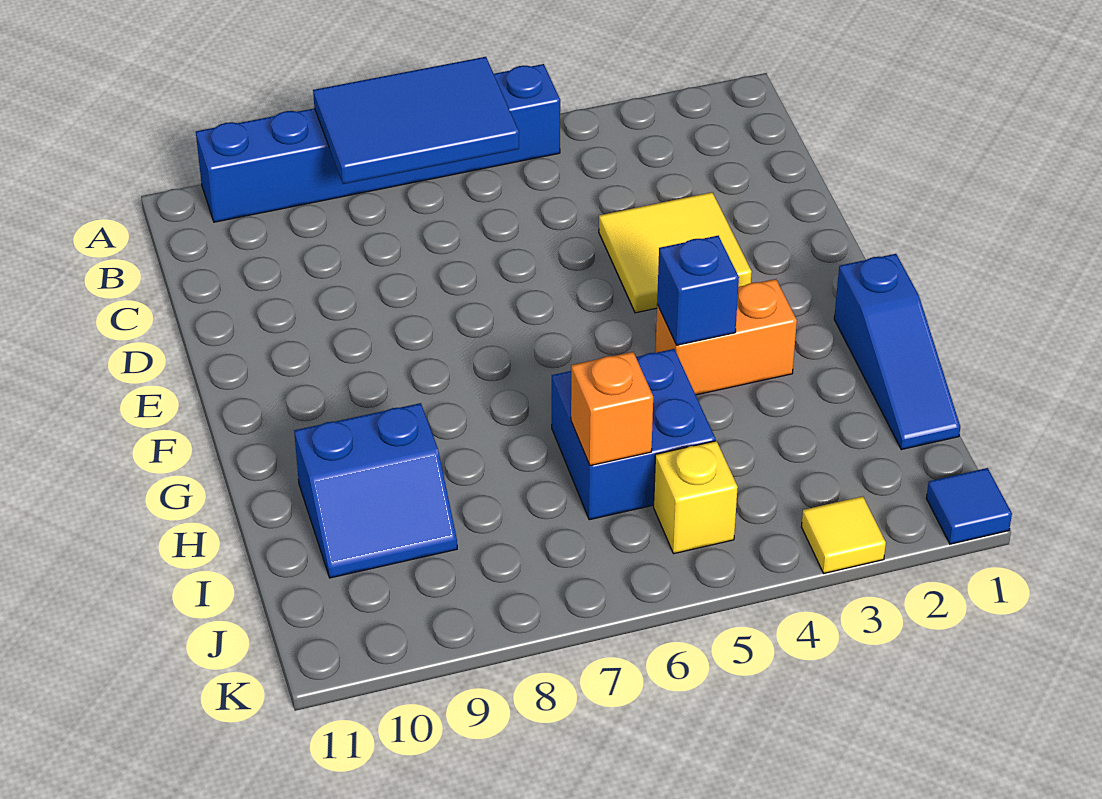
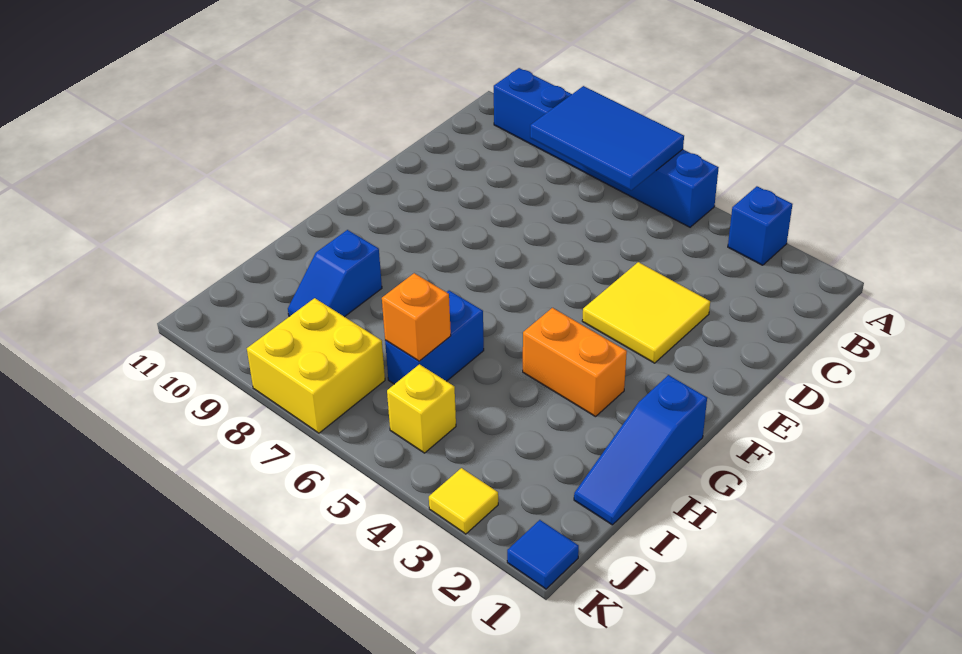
blue 1x1 brick [657,236,739,345] -> blue 1x1 brick moved to [728,186,793,265]
blue 2x2 brick [552,349,716,520] -> blue 1x2 brick [385,291,484,384]
blue 2x2 slope [294,403,457,578] -> blue 1x2 slope [288,230,382,317]
none -> yellow 2x2 brick [247,298,385,433]

